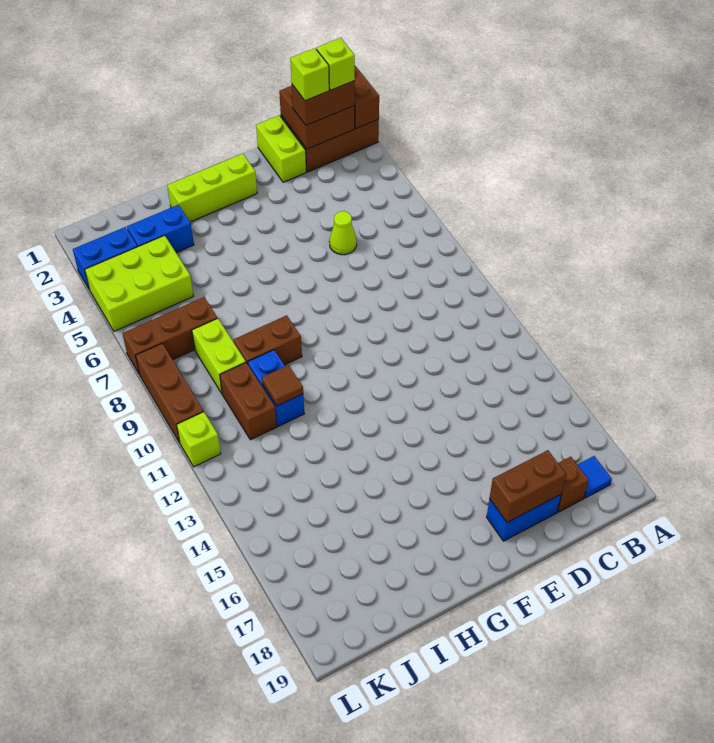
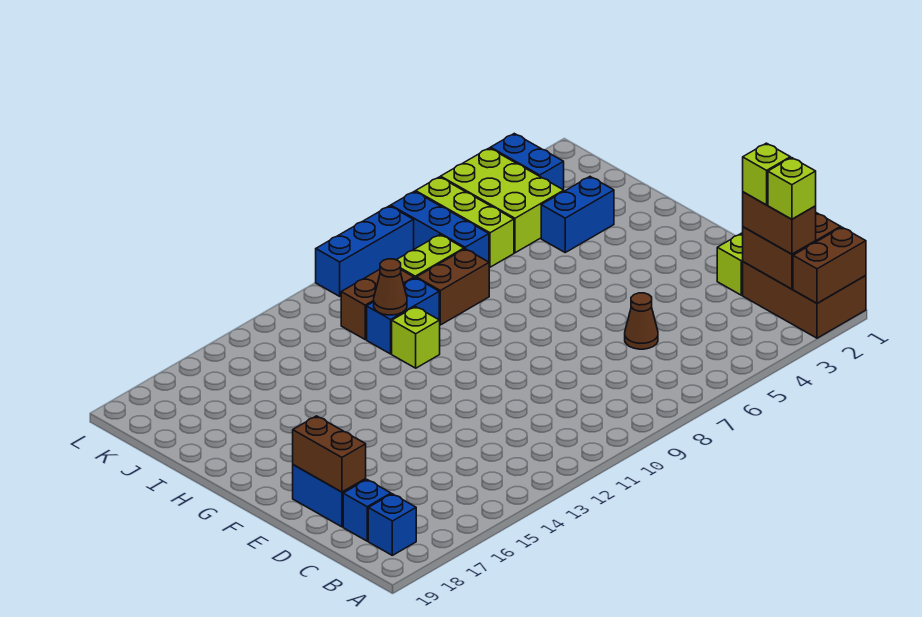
blue 1x1 tile [577,456,612,498] -> blue 1x1 brick [368,494,416,555]
brown 1x1 brick [557,457,589,512] -> blue 1x1 brick [343,480,391,541]
lime 1x1 cone [329,211,357,255] -> brown 1x1 cone [625,293,658,349]
lime 1x3 brick [167,154,257,222] -> lime 1x3 brick moved to [416,177,514,267]
brown 1x2 brick [234,315,302,365] -> brown 1x2 brick turned to [416,249,489,325]
blue 1x2 brick [127,205,194,253] -> blue 1x2 brick turned to [541,177,614,252]
brown 1x1 tile [262,365,303,406] -> brown 1x1 cone [374,259,407,315]
brown 1x3 brick [122,297,218,375] -> blue 1x3 brick [391,191,489,262]
brown 1x3 brick [136,344,204,443] -> blue 1x3 brick [316,206,414,296]
lime 1x1 brick [177,412,221,467] -> lime 1x1 brick moved to [392,307,440,368]

